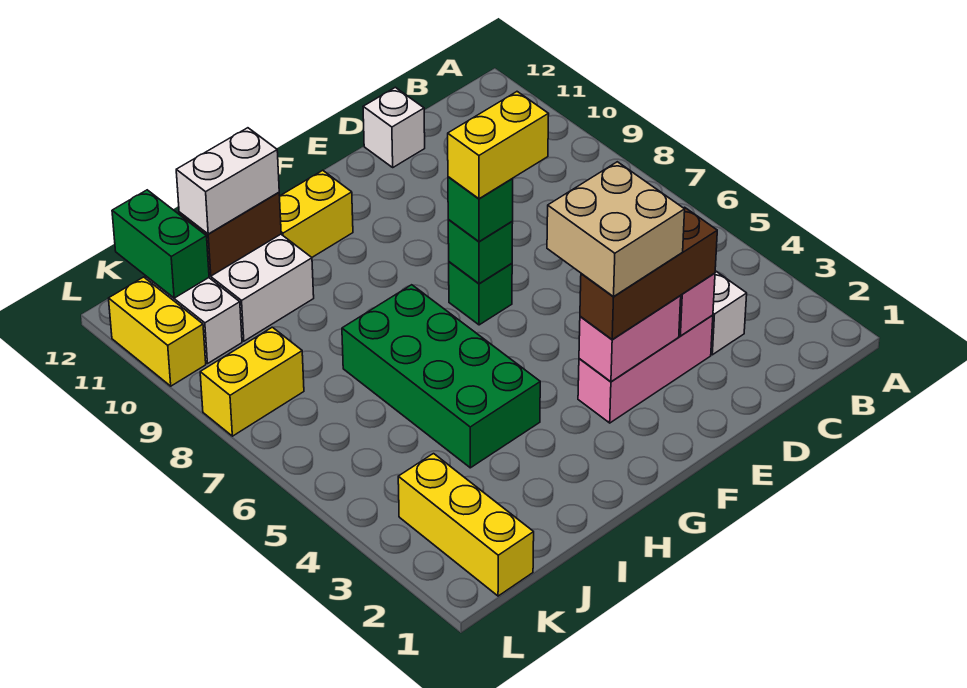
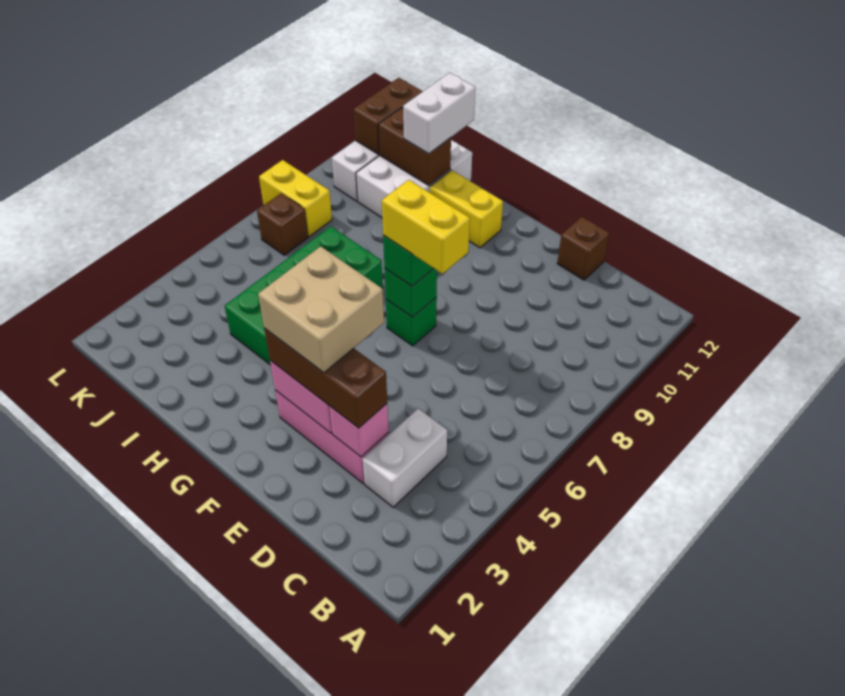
white 1x1 brick [363,87,425,167] -> brown 1x1 brick [557,217,609,280]
white 1x2 brick [176,128,279,234] -> white 1x2 brick turned to [403,73,475,154]
yellow 1x3 brick [398,454,534,596] -> none
none -> brown 1x1 brick [257,193,308,255]
green 1x2 brick [112,190,209,298] -> brown 1x2 brick [353,78,422,154]
yellow 1x2 brick [109,277,206,386] -> none

